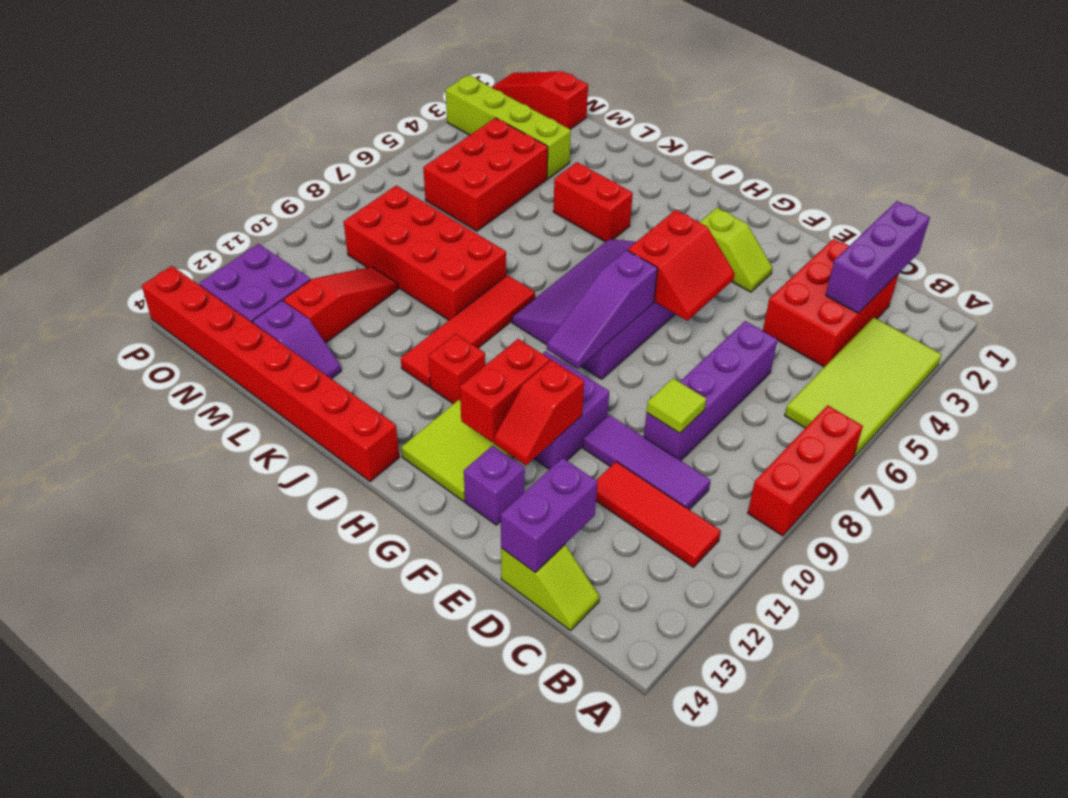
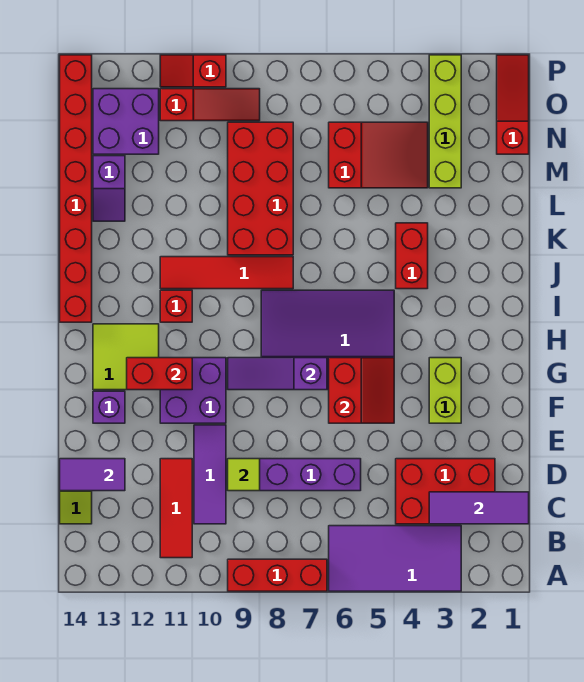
lime 2x4 tile [785,317,942,457] -> purple 2x4 tile [329,526,461,591]
purple 1x3 brick [826,201,930,313] -> purple 1x3 tile [429,492,529,524]
purple 1x2 brick [501,458,597,572] -> purple 1x2 tile [60,459,125,491]
lime 1x2 slope [699,208,773,292] -> lime 1x2 brick [429,358,461,423]
red 2x2 slope [628,210,735,321] -> red 2x2 slope turned to [329,358,394,423]
red 1x2 slope [494,360,584,465] -> red 1x2 slope moved to [160,55,226,87]
red 2x3 brick [423,118,548,231] -> red 2x3 slope [329,122,428,188]
red 1x3 slope [283,267,398,343] -> red 1x3 slope moved to [160,89,260,121]

